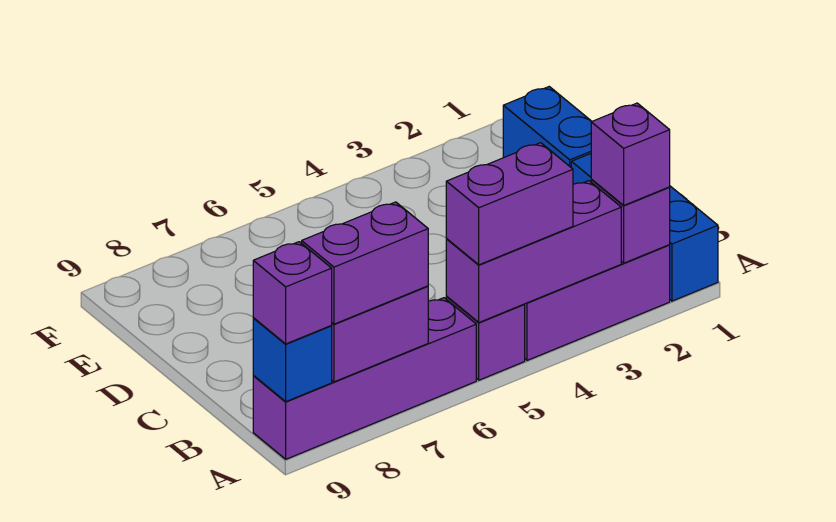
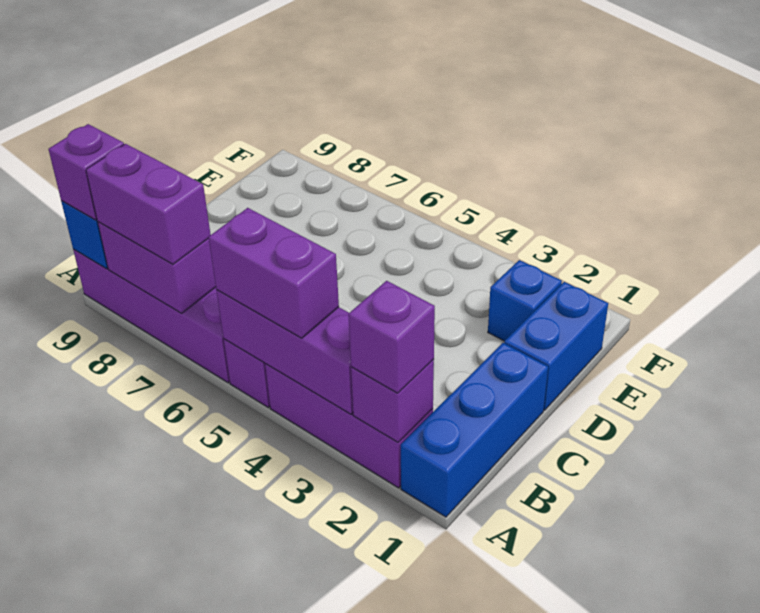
none -> blue 1x1 brick [488,260,562,341]

